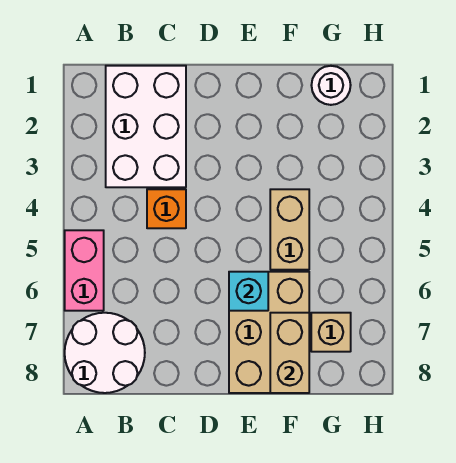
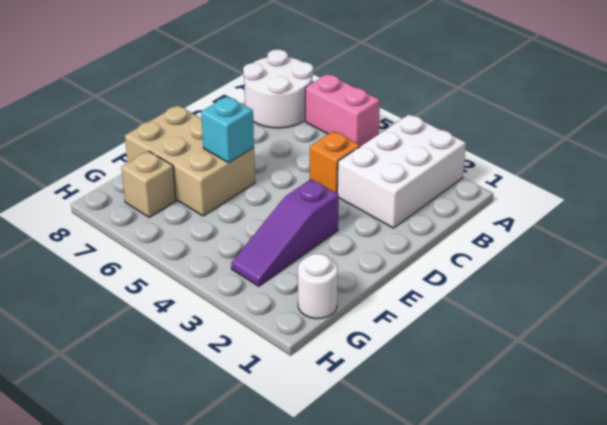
white 2x3 brick [106,66,186,187] -> white 2x3 brick turned to [337,114,466,228]
none -> purple 1x3 slope [231,179,339,286]
tan 1x2 brick [270,189,309,270] -> none
tan 1x2 brick [270,313,309,393] -> none

